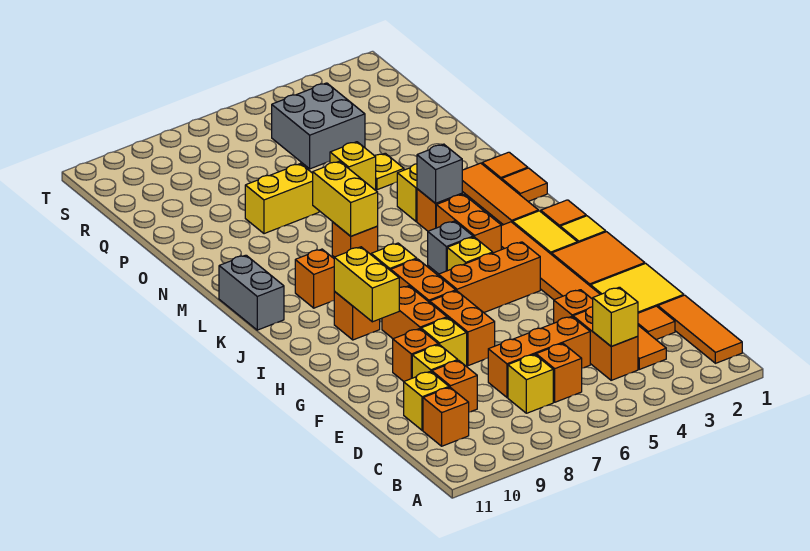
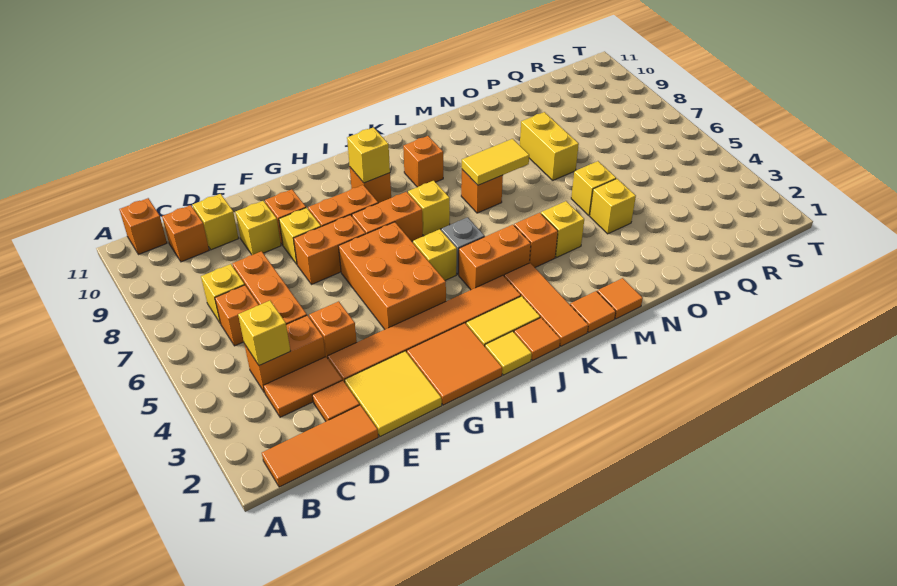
orange 1x1 brick [432,360,477,412] -> orange 1x1 brick moved to [119,198,167,255]
orange 1x3 brick [439,242,540,312] -> orange 2x3 brick [339,222,446,329]
yellow 1x2 brick [334,247,399,322] -> yellow 1x1 brick [347,127,390,183]
orange 1x3 tile [462,163,538,225] -> orange 1x3 tile turned to [504,263,588,346]
grey 1x2 brick [219,255,284,330] -> none
grey 1x1 brick [417,144,462,203] -> none
yellow 1x2 brick [313,161,378,236] -> yellow 1x2 tile [462,139,529,185]
yellow 1x1 plate [375,153,404,190] -> yellow 1x1 brick [590,179,636,234]
grey 2x2 brick [272,83,365,169] -> none

